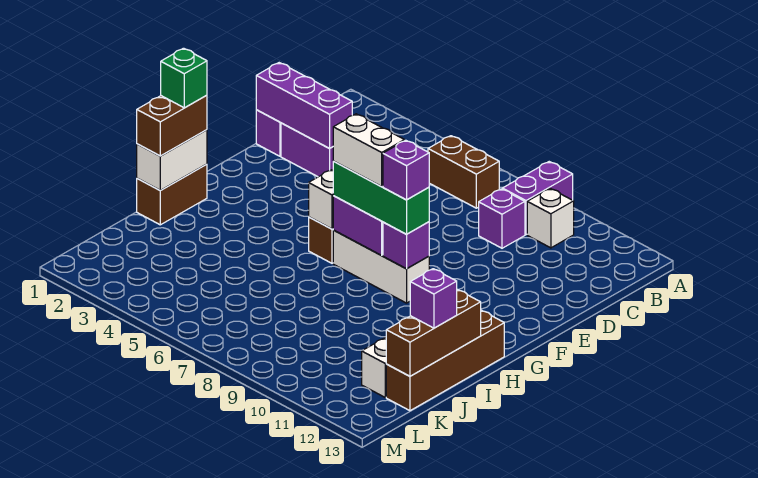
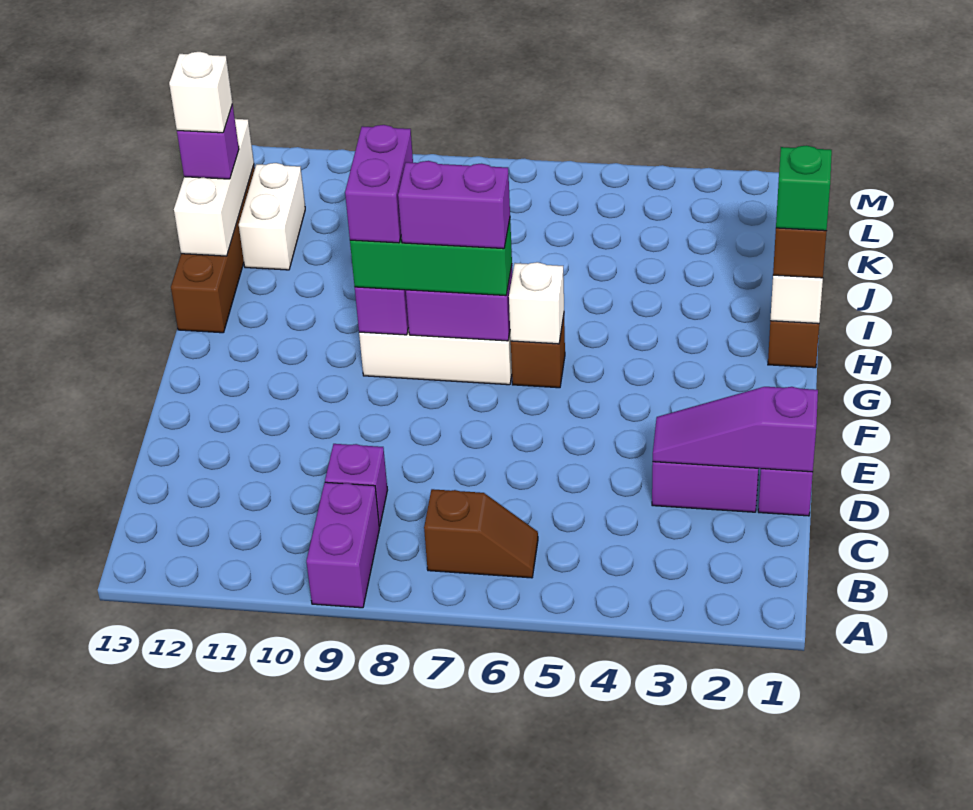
brown 1x2 brick [428,136,499,208] -> brown 1x2 slope [424,489,538,578]
white 1x1 brick [527,189,574,248] -> white 1x1 brick moved to [169,52,232,133]
purple 1x3 brick [256,63,352,148] -> purple 1x3 slope [653,387,818,472]
white 1x2 brick [333,114,404,187] -> purple 1x2 brick [398,161,510,249]
purple 1x1 brick [383,140,429,200] -> purple 1x2 brick [345,125,413,243]
brown 1x3 brick [386,290,481,376] -> white 1x3 brick [174,119,254,256]

